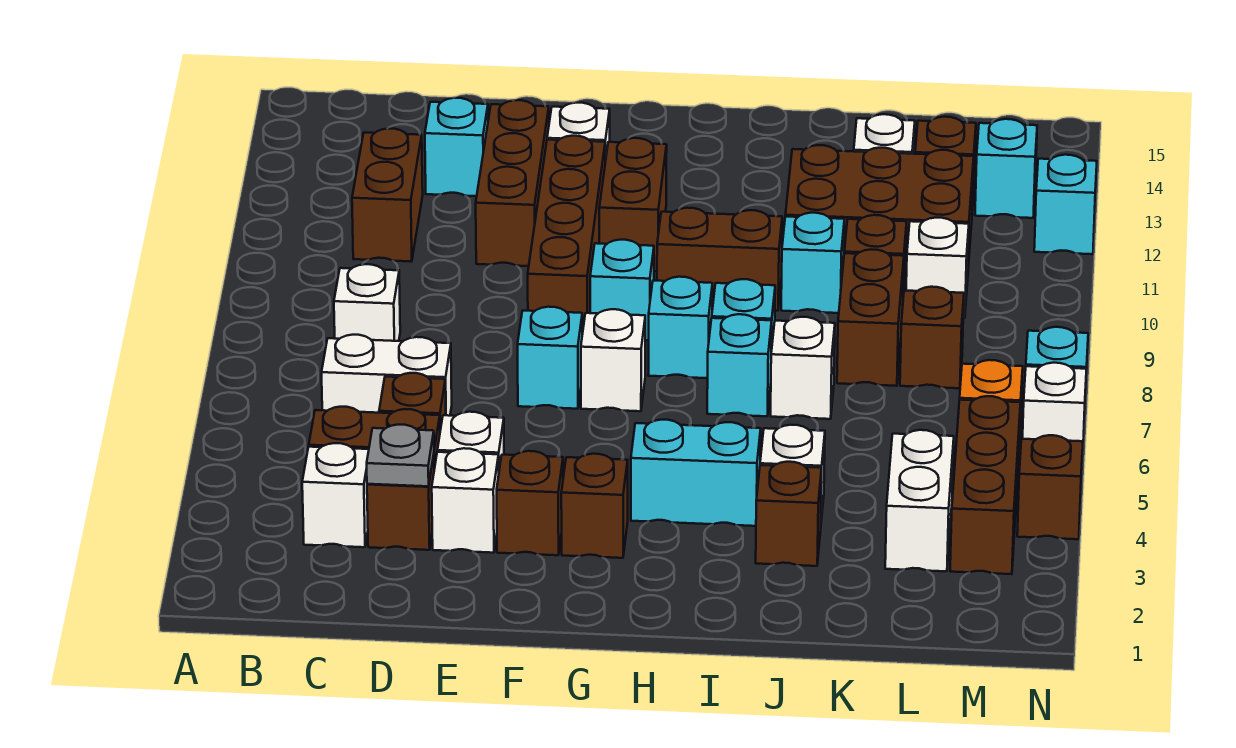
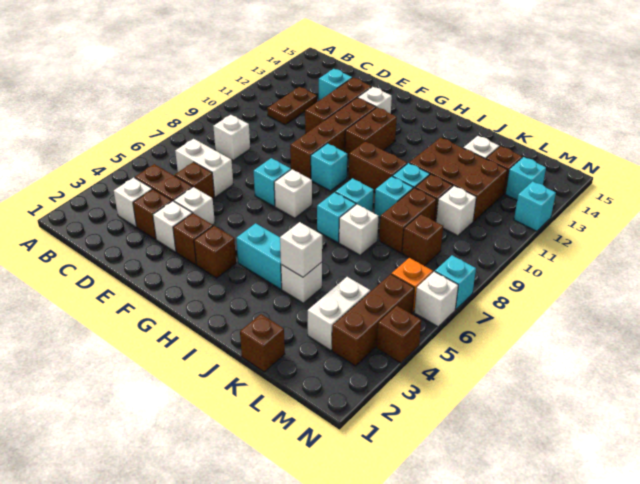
brown 1x2 brick [352,129,423,262] -> brown 1x2 plate [267,87,317,125]
grey 1x1 plate [367,424,434,486] -> none
cyan 1x1 brick [648,277,712,378] -> cyan 1x1 brick moved to [374,176,413,217]
brown 1x1 brick [756,462,822,566] -> brown 1x1 brick moved to [240,314,285,372]
none -> white 1x1 brick [280,222,322,277]

